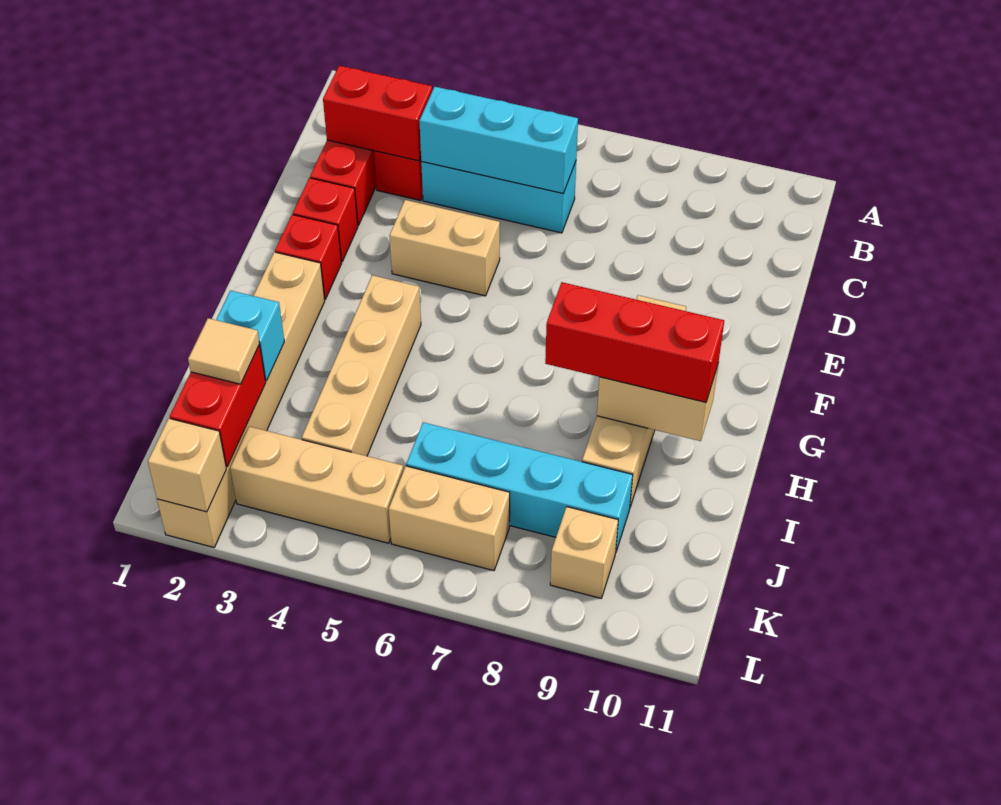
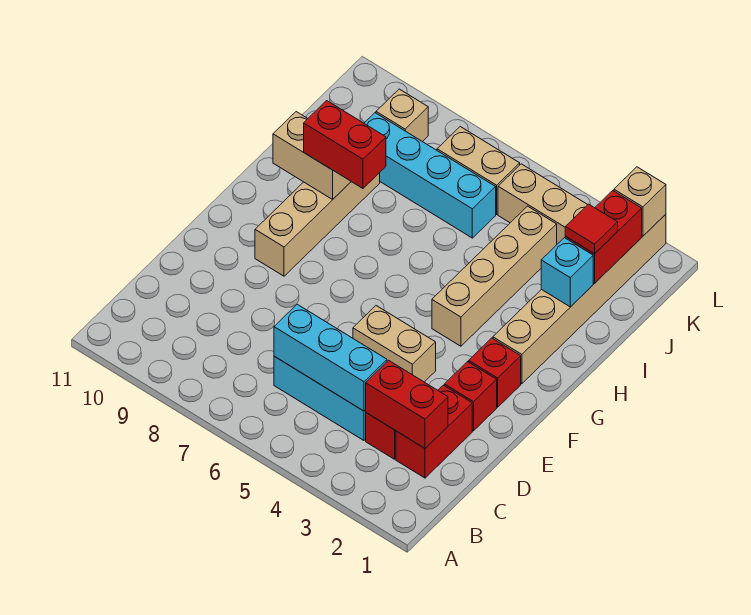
red 1x3 brick [545,282,724,402] -> red 1x2 brick [304,101,386,188]
tan 1x1 tile [188,318,260,384] -> red 1x1 tile [565,204,618,254]

